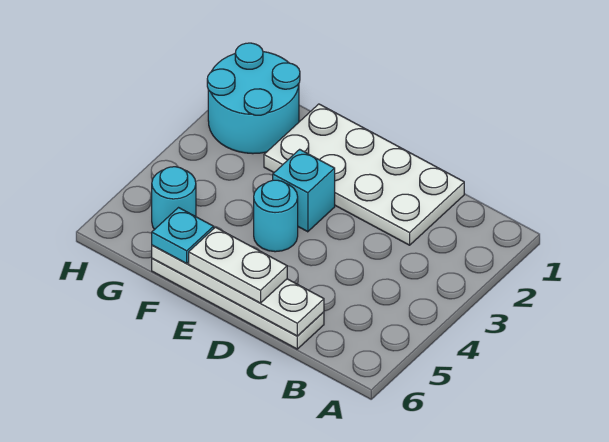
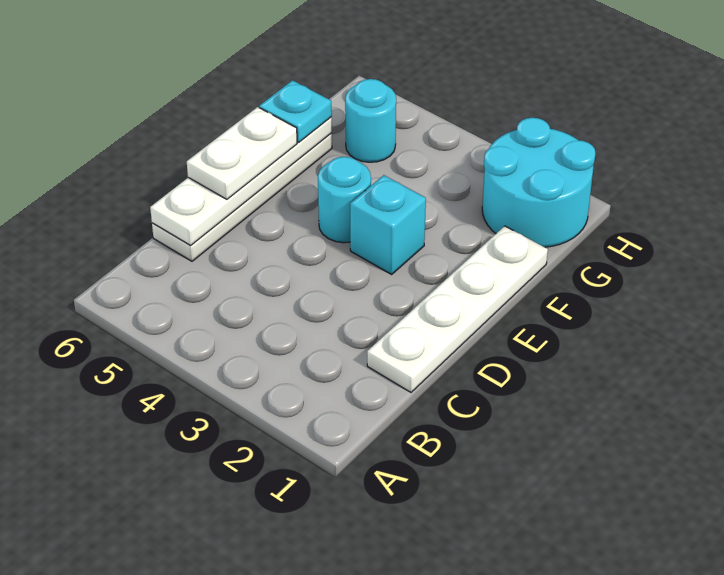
white 2x4 plate [264,104,464,245] -> white 1x4 plate [367,226,548,392]

